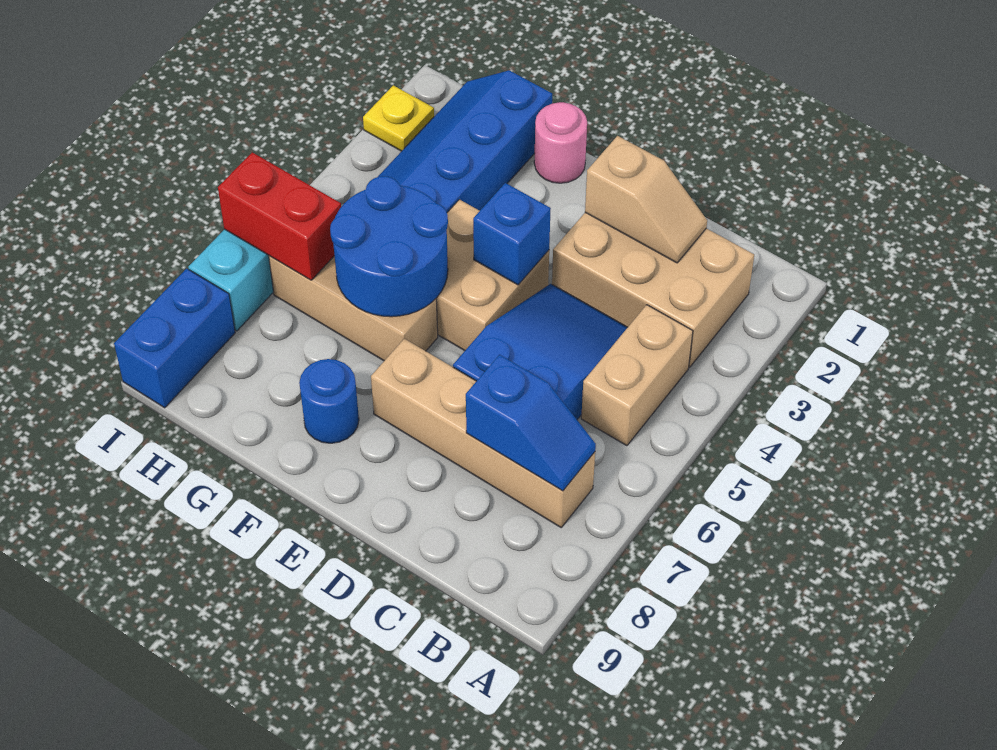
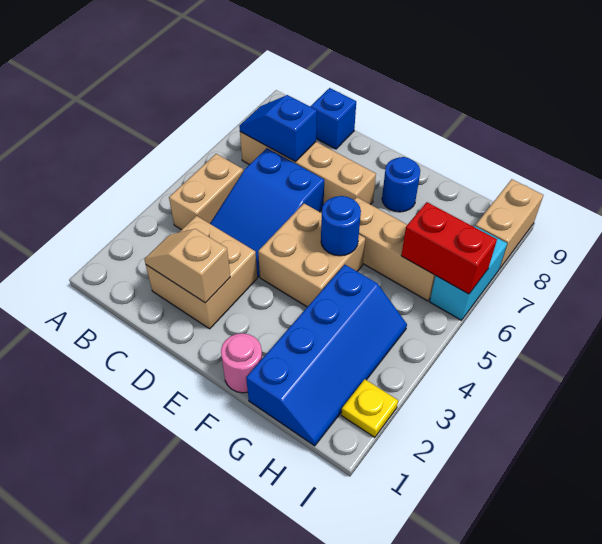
tan 2x3 brick [552,213,754,367] -> tan 2x2 brick [146,216,257,329]
blue 1x1 brick [473,183,551,285] -> blue 1x1 brick moved to [310,88,356,149]
blue 2x2 round brick [330,176,448,317] -> blue 1x1 round brick [321,196,361,256]
blue 1x2 brick [114,269,235,408] -> tan 1x2 brick [475,179,543,269]

